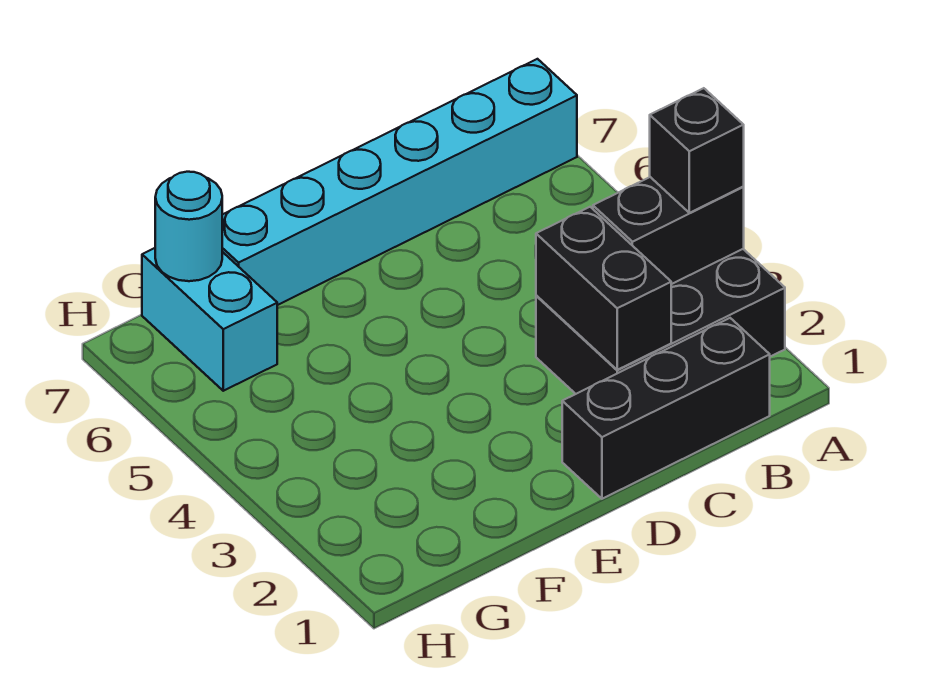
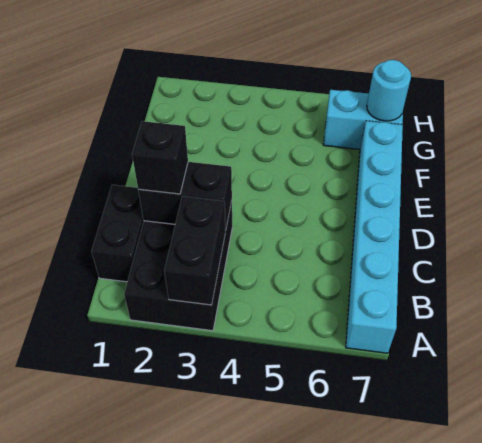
black 1x1 brick [650,88,744,213] -> black 1x1 brick moved to [132,121,188,194]
black 1x3 brick [562,318,770,499] -> black 1x2 brick [92,185,144,282]

